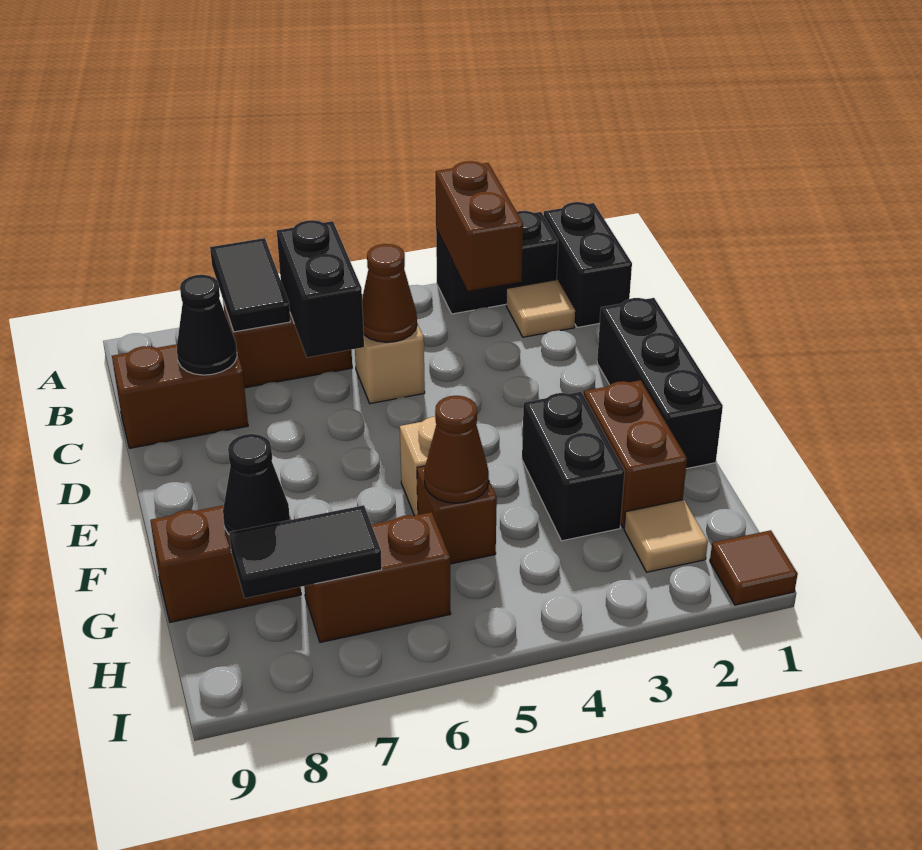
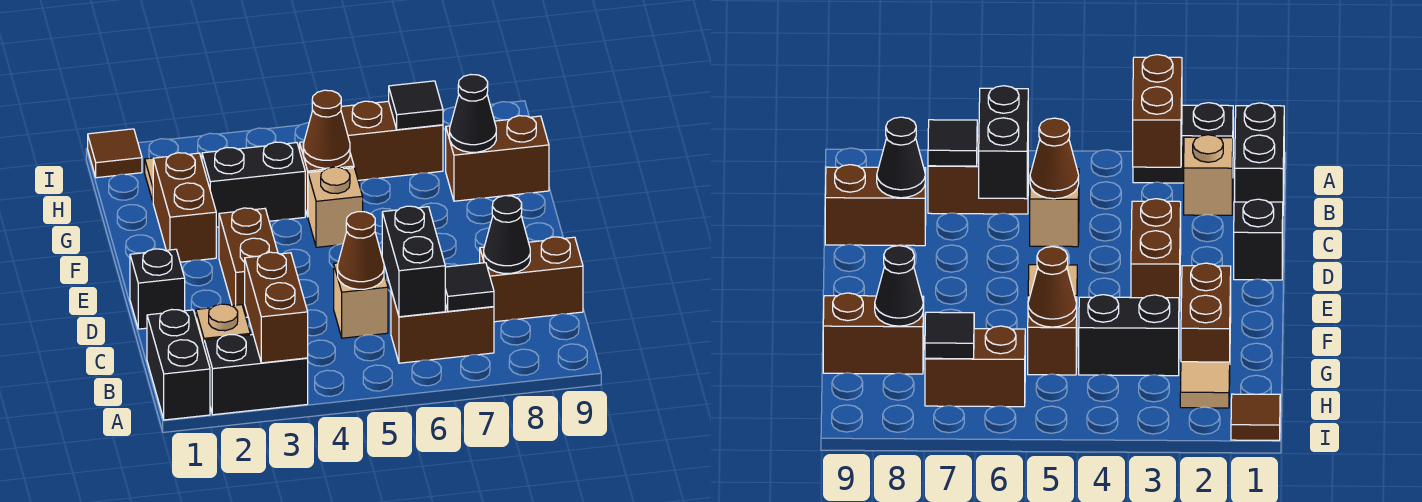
black 1x2 tile [210,238,291,332] -> black 1x1 tile [445,263,494,311]
tan 1x1 tile [506,280,575,337] -> tan 1x1 brick [196,304,250,345]
black 1x3 brick [597,298,723,469] -> black 1x1 brick [130,249,185,329]
none -> brown 1x2 brick [219,208,278,317]
black 1x2 brick [522,392,625,541] -> black 1x2 brick turned to [202,142,305,227]
black 1x2 tile [229,505,382,598] -> black 1x1 tile [389,81,443,130]

